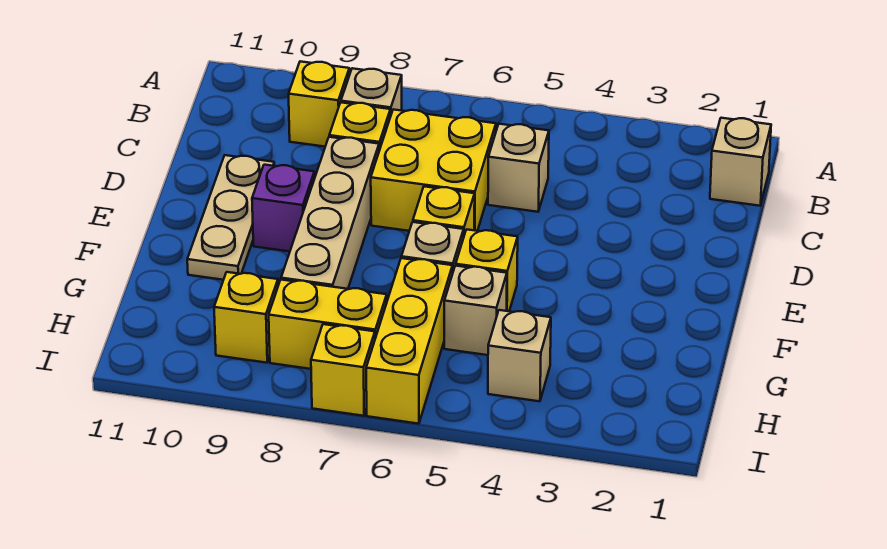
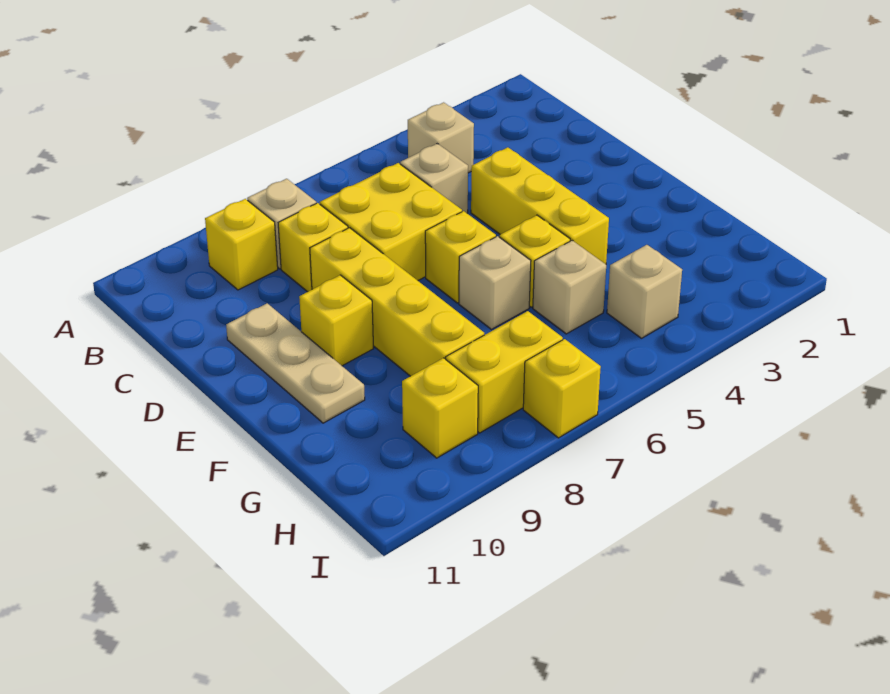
tan 1x1 brick [710,118,771,206] -> tan 1x1 brick moved to [408,102,474,173]
tan 1x4 brick [281,137,379,289] -> yellow 1x4 brick [310,228,484,376]
purple 1x1 brick [252,165,315,251] -> yellow 1x1 brick [299,275,374,366]
yellow 1x3 brick [366,258,453,424] -> yellow 1x3 brick moved to [471,147,609,264]

